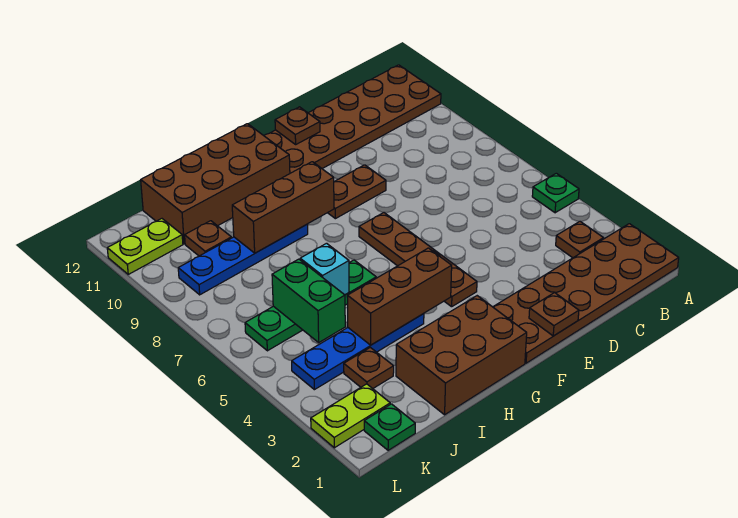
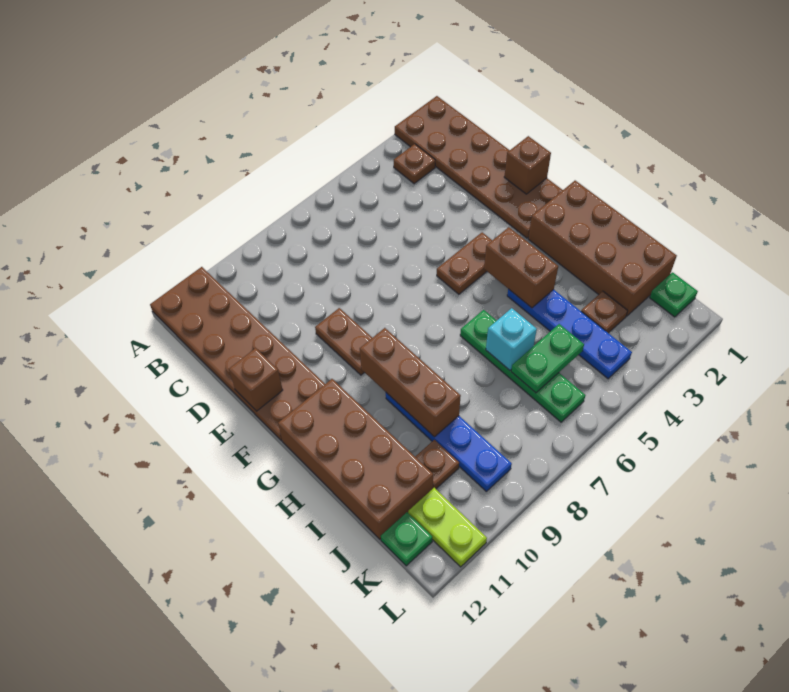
green 1x1 plate [532,173,579,213] -> green 1x1 plate moved to [381,512,432,566]
brown 1x1 plate [529,293,579,336] -> brown 1x1 brick [504,136,551,194]
brown 1x1 plate [275,107,320,144] -> brown 1x1 brick [229,348,283,411]
brown 1x4 plate [359,212,477,307] -> brown 1x2 plate [437,232,492,294]
brown 2x3 brick [396,296,527,415] -> brown 2x4 brick [528,181,677,316]
brown 1x3 brick [347,248,452,345] -> brown 1x2 brick [484,227,558,308]
green 1x2 brick [272,259,345,342] -> green 1x2 plate [511,324,584,393]
lime 1x2 plate [311,384,390,448] -> none

